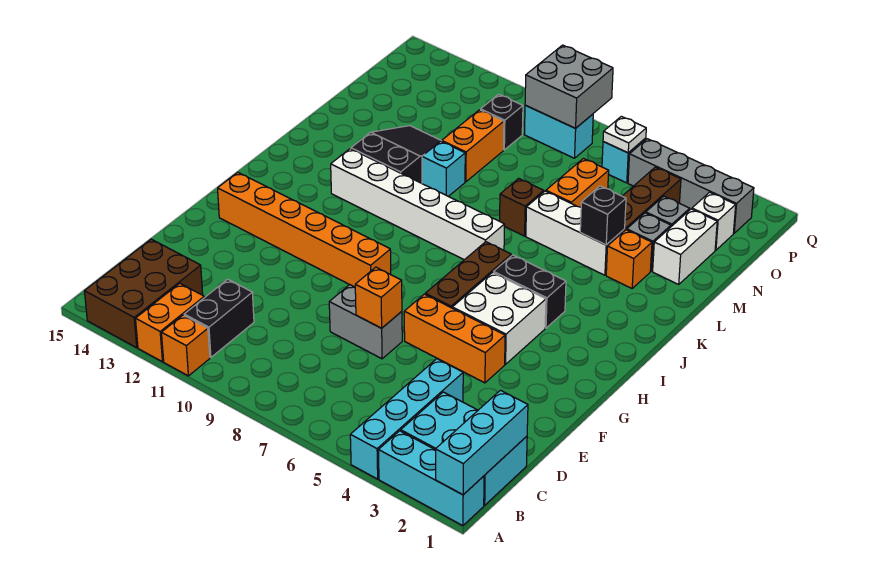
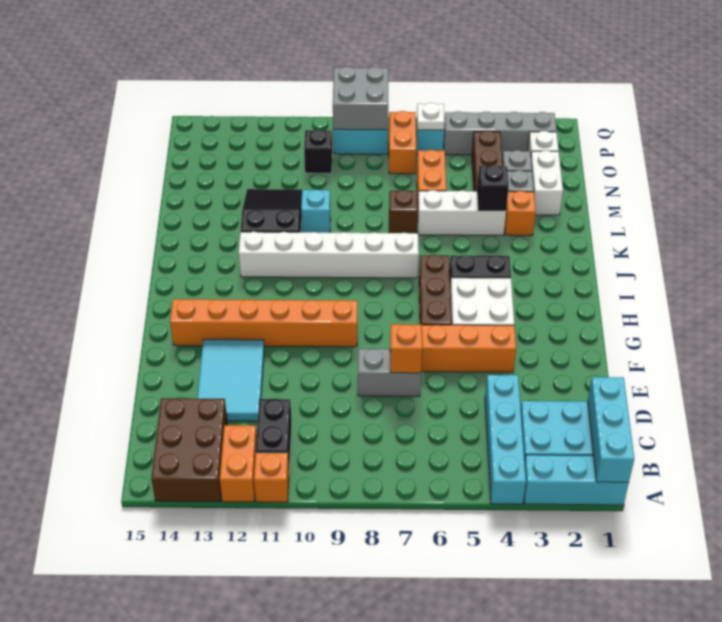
none -> cyan 2x3 tile [197,339,264,421]
orange 1x2 brick [442,110,504,182] -> orange 1x2 brick moved to [389,111,416,174]

